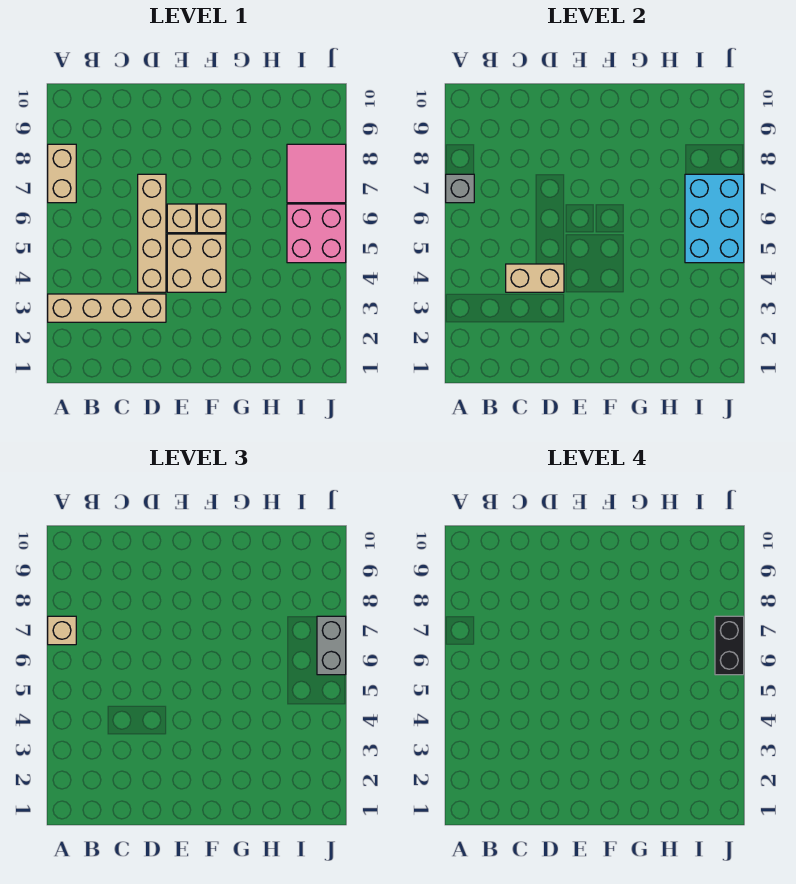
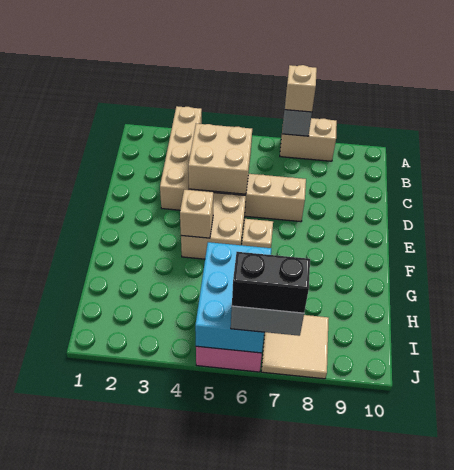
tan 1x2 brick [506,264,564,292] -> tan 2x2 brick [188,124,252,194]
tan 1x1 brick [167,204,196,233] -> tan 1x1 brick moved to [180,190,213,238]
cyan 2x3 brick [685,174,744,263] -> cyan 2x3 brick turned to [195,242,271,353]
pink 2x2 tile [287,144,346,203] -> tan 2x2 tile [261,315,329,379]

